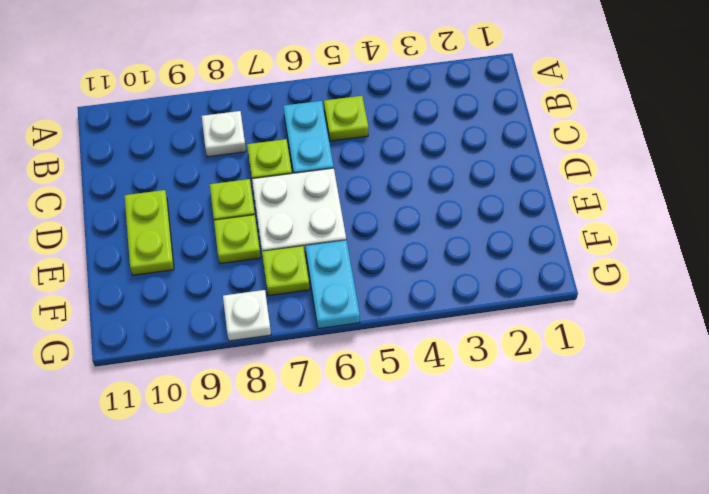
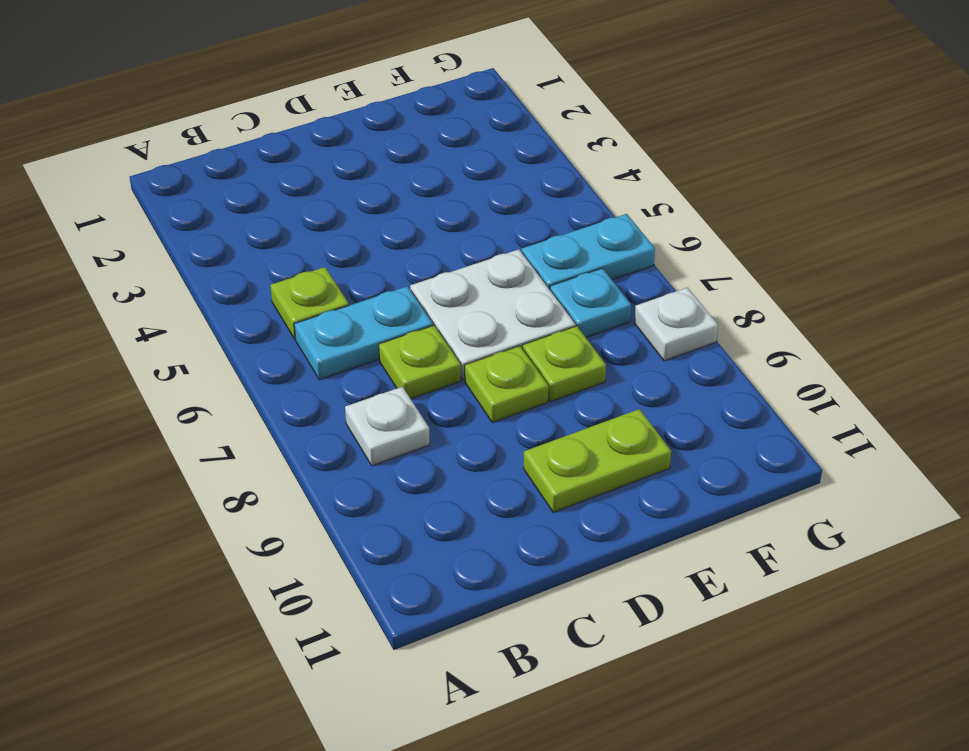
lime 1x1 plate [262,246,309,296] -> cyan 1x1 plate [550,268,631,338]

